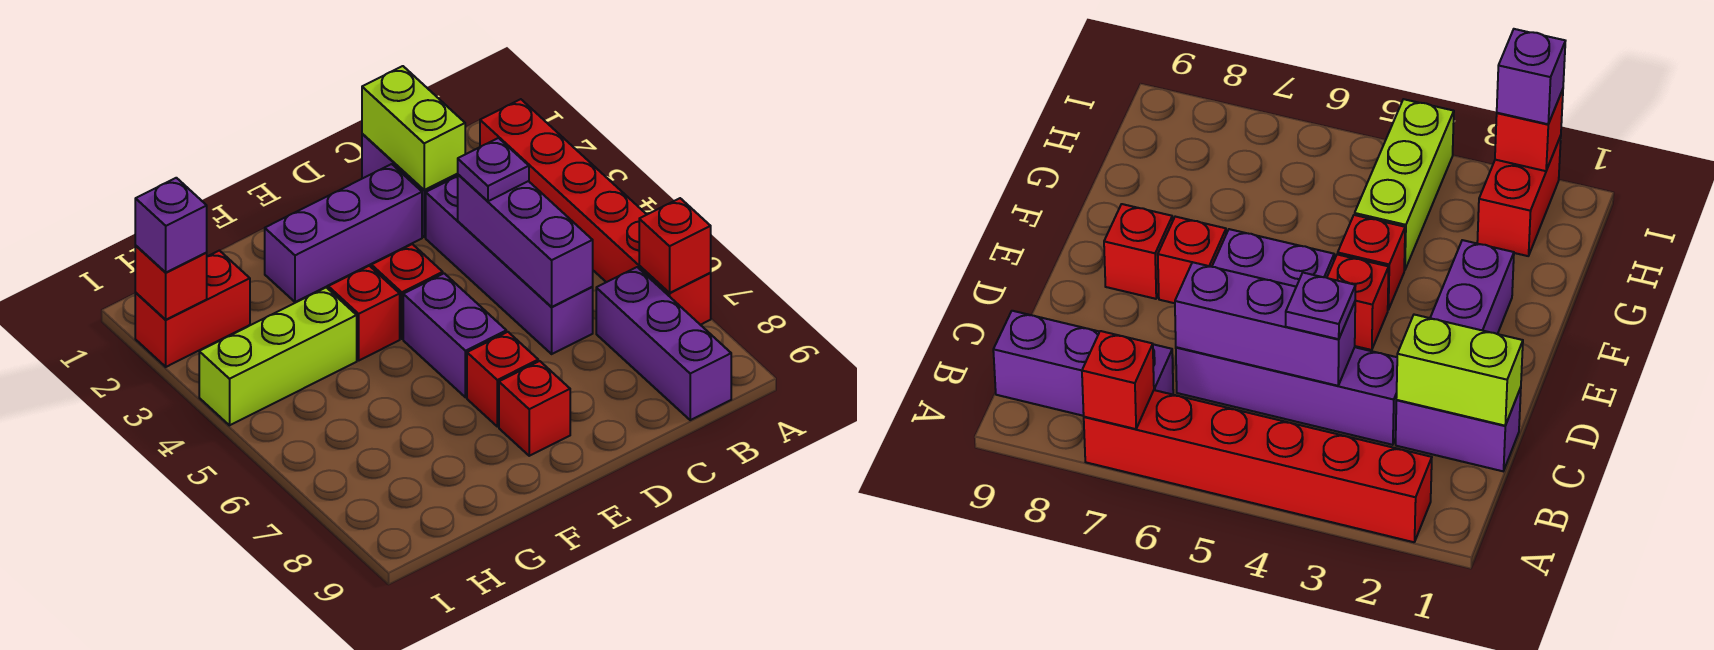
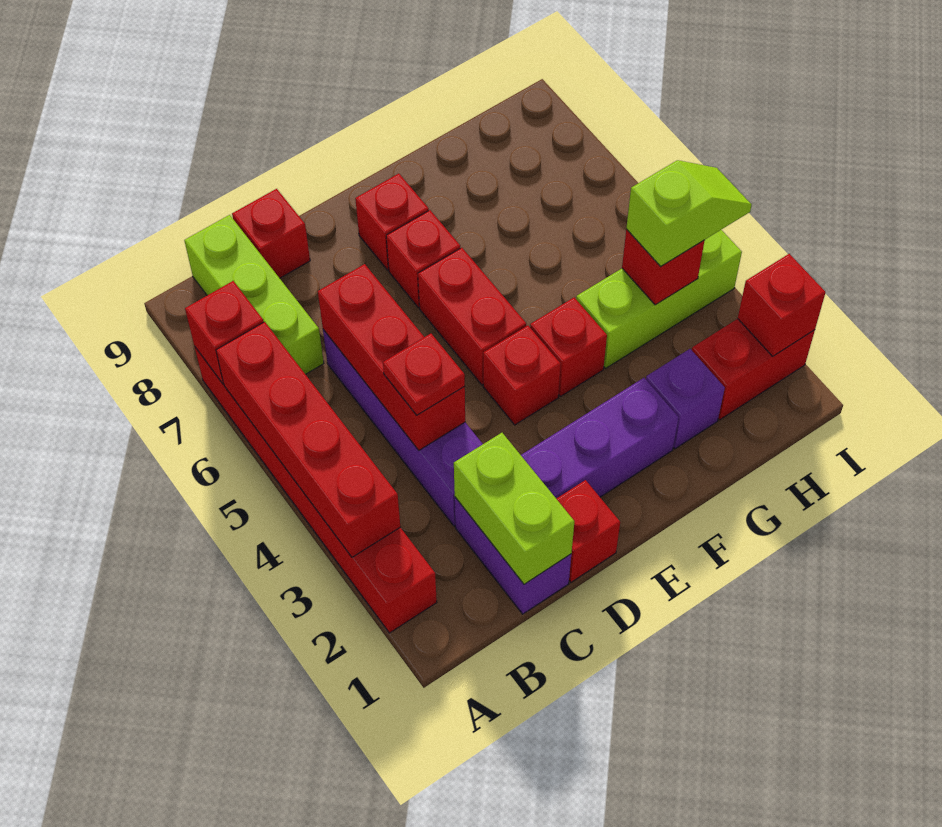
none -> red 1x4 brick [216,322,400,557]
purple 1x3 brick [596,267,731,420] -> lime 1x3 brick [184,215,324,374]
purple 1x3 brick [458,175,593,307] -> red 1x3 brick [318,264,465,450]
purple 1x1 plate [458,138,529,201] -> red 1x1 plate [383,334,465,415]
none -> red 1x1 brick [232,189,310,278]
none -> red 1x1 brick [556,480,620,582]
purple 1x2 brick [403,273,506,397] -> red 1x2 brick [418,248,526,385]
none -> red 1x1 brick [622,229,704,305]
none -> lime 1x2 slope [626,160,752,267]
purple 1x1 brick [135,178,207,272] -> purple 1x1 brick moved to [646,349,725,449]

